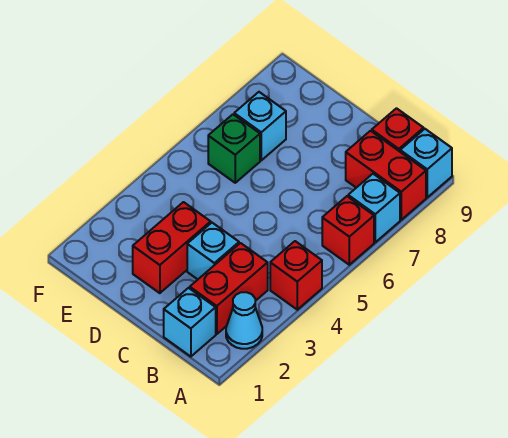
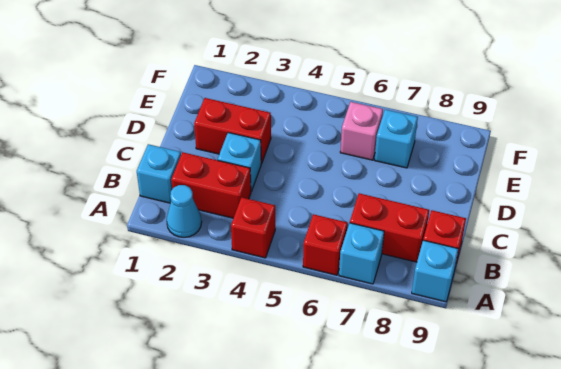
red 1x2 brick [346,131,426,220] -> red 1x2 brick turned to [350,193,429,262]
green 1x1 brick [208,114,260,183] -> pink 1x1 brick [340,102,383,160]

